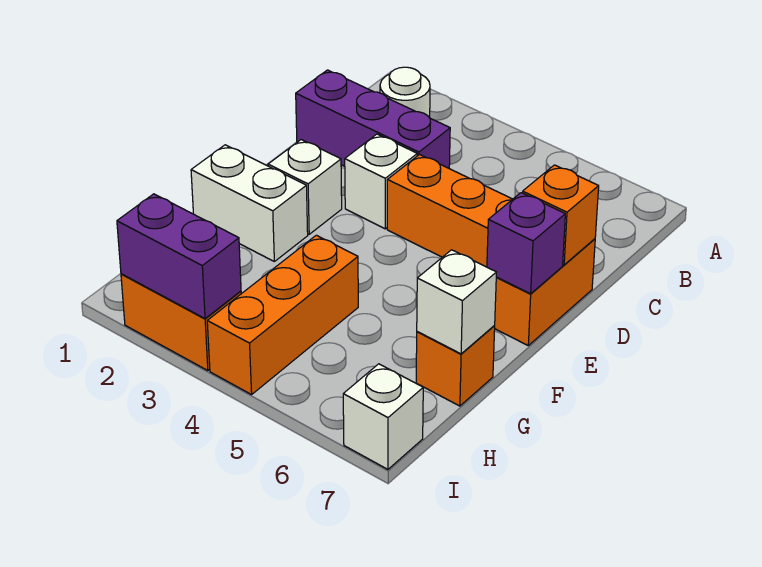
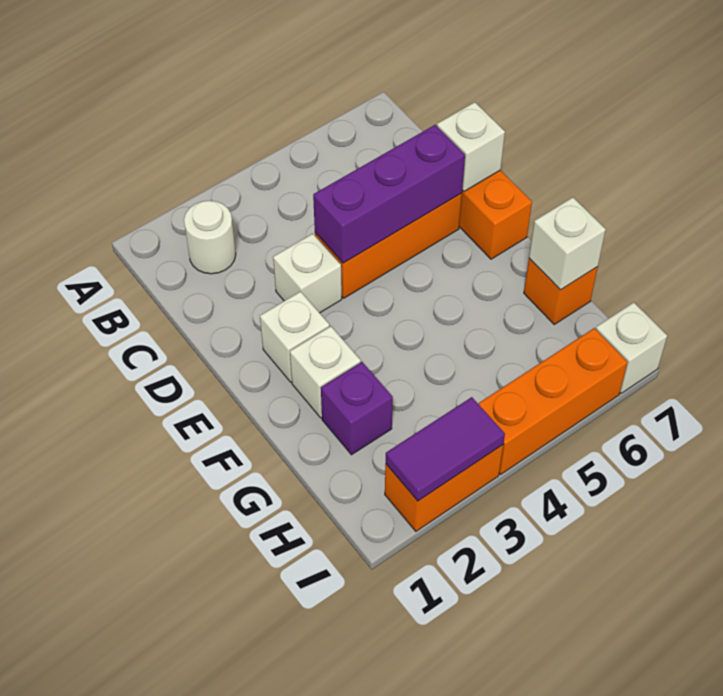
purple 1x3 brick [296,70,450,168] -> purple 1x3 brick moved to [313,125,465,263]
orange 1x1 brick [523,165,599,265] -> white 1x1 brick [437,102,505,191]
purple 1x1 brick [487,193,565,294] -> purple 1x1 brick moved to [321,362,393,455]
white 1x2 brick [191,145,308,261] -> white 1x1 brick [290,326,361,418]
orange 1x3 brick [207,235,358,395] -> orange 1x3 brick turned to [478,328,628,474]
purple 1x2 brick [117,194,241,319] -> purple 1x2 tile [386,397,505,501]

